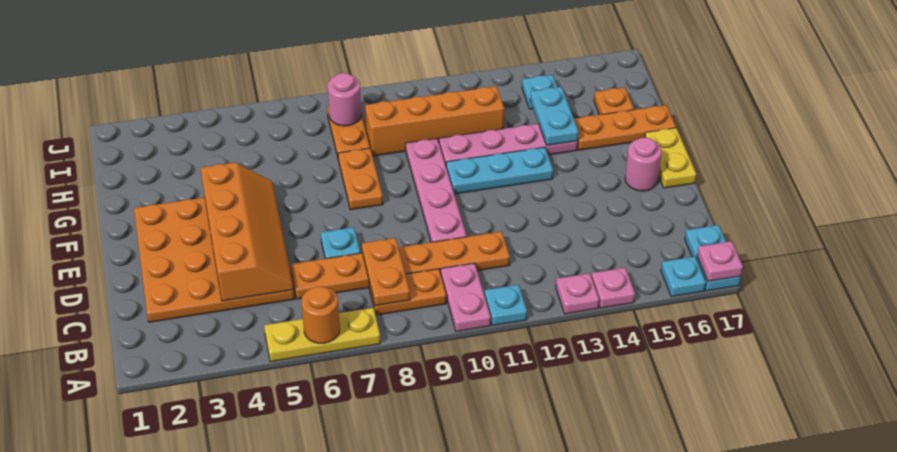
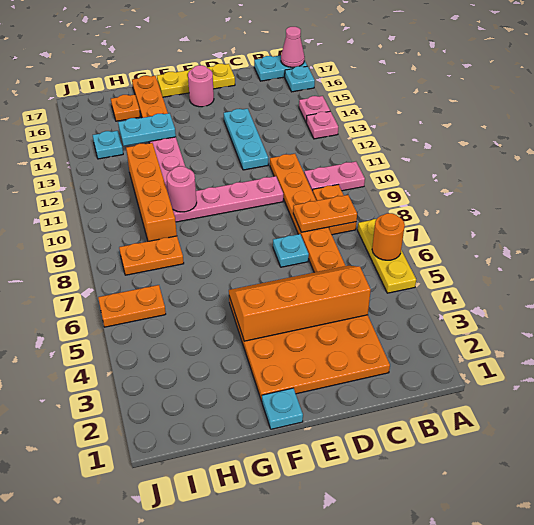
cyan 1x1 plate [484,285,527,326] -> cyan 1x1 plate moved to [262,388,303,429]
pink 1x1 plate [697,241,743,281] -> pink 1x1 cone [281,27,305,67]
yellow 1x2 plate [645,128,697,188] -> yellow 1x3 plate [157,64,235,97]
orange 1x2 plate [338,148,383,210] -> orange 1x2 plate moved to [98,285,166,327]
cyan 1x3 plate [446,147,553,194] -> cyan 1x3 plate moved to [224,109,268,170]
pink 1x1 round brick [328,73,361,126] -> pink 1x1 round brick moved to [167,166,197,212]

